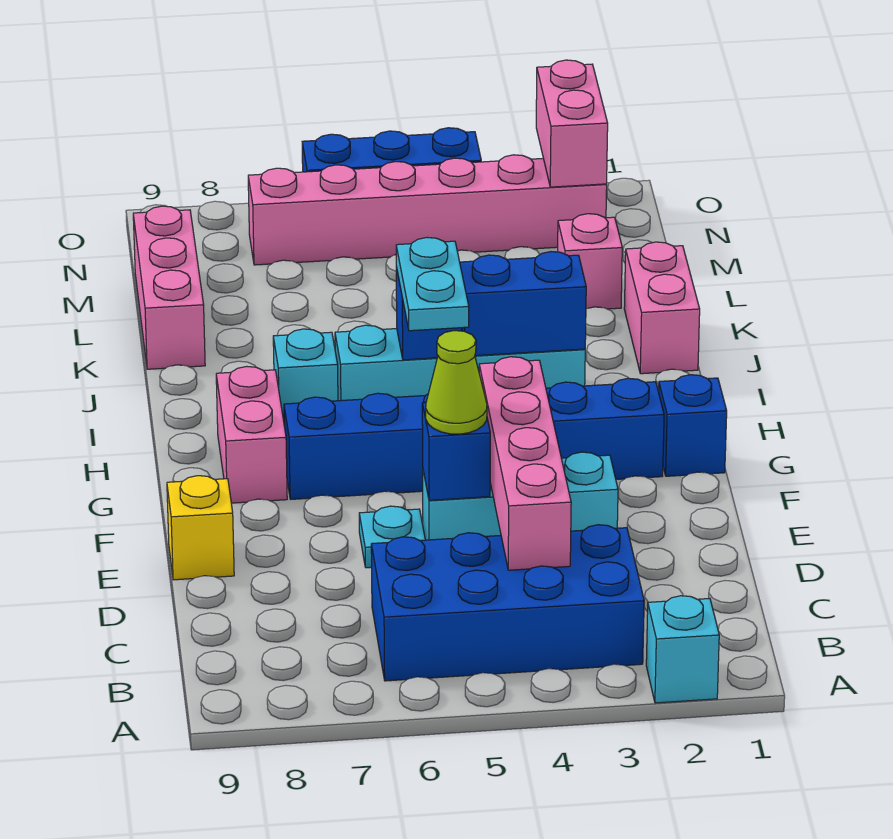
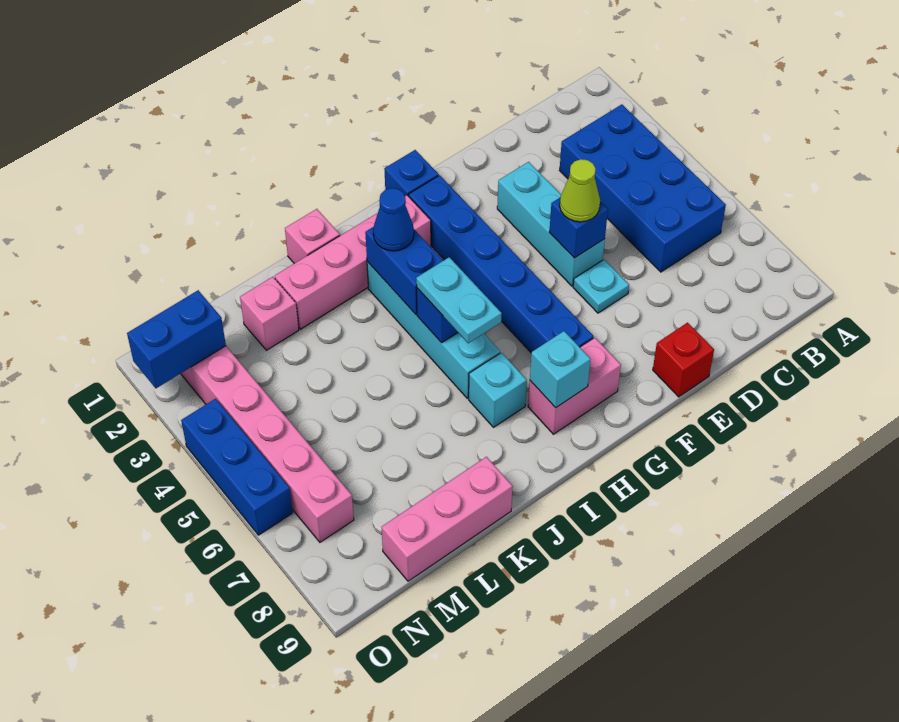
cyan 1x1 brick [646,596,719,703] -> cyan 1x1 brick moved to [530,331,591,408]
pink 1x4 brick [479,357,571,570] -> pink 1x4 brick moved to [275,195,431,329]
yellow 1x1 brick [167,476,234,580] -> red 1x1 brick [653,323,714,397]
cyan 1x2 plate [396,238,469,331] -> cyan 1x2 plate turned to [416,257,502,343]
none -> blue 1x1 cone [373,188,414,251]
pink 1x2 brick [624,242,700,374] -> pink 1x1 brick [285,209,340,263]
pink 1x2 brick [536,60,608,187] -> blue 1x2 brick [127,290,226,388]

